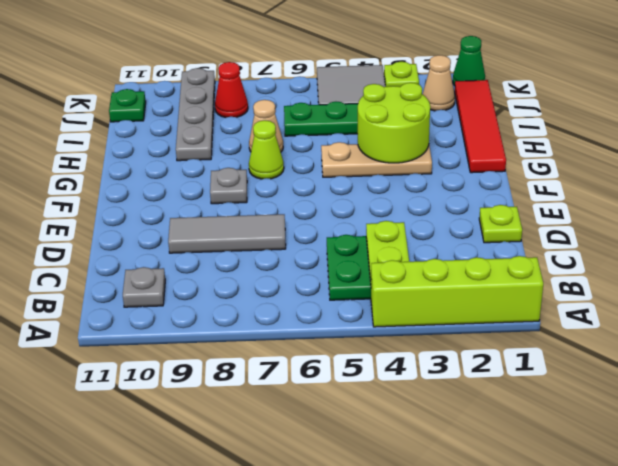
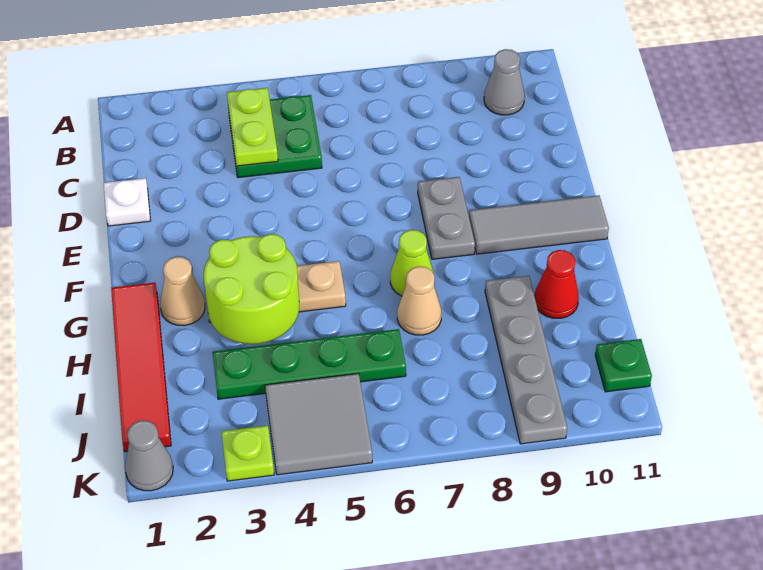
lime 1x4 brick [371,256,543,327] -> none
grey 1x1 plate [123,267,165,307] -> grey 1x1 cone [484,49,525,115]
lime 1x1 plate [479,205,522,243] -> white 1x1 plate [104,178,151,226]
grey 1x3 tile [168,214,286,253] -> grey 1x3 tile moved to [469,195,609,254]
grey 1x1 plate [210,168,247,204] -> grey 1x2 plate [418,177,475,259]
tan 1x1 cone [423,55,455,111] -> tan 1x1 cone moved to [160,257,205,326]
red 1x1 cone [215,62,248,118] -> red 1x1 cone moved to [534,250,579,318]
green 1x1 cone [453,36,485,86] -> grey 1x1 cone [125,420,173,491]

